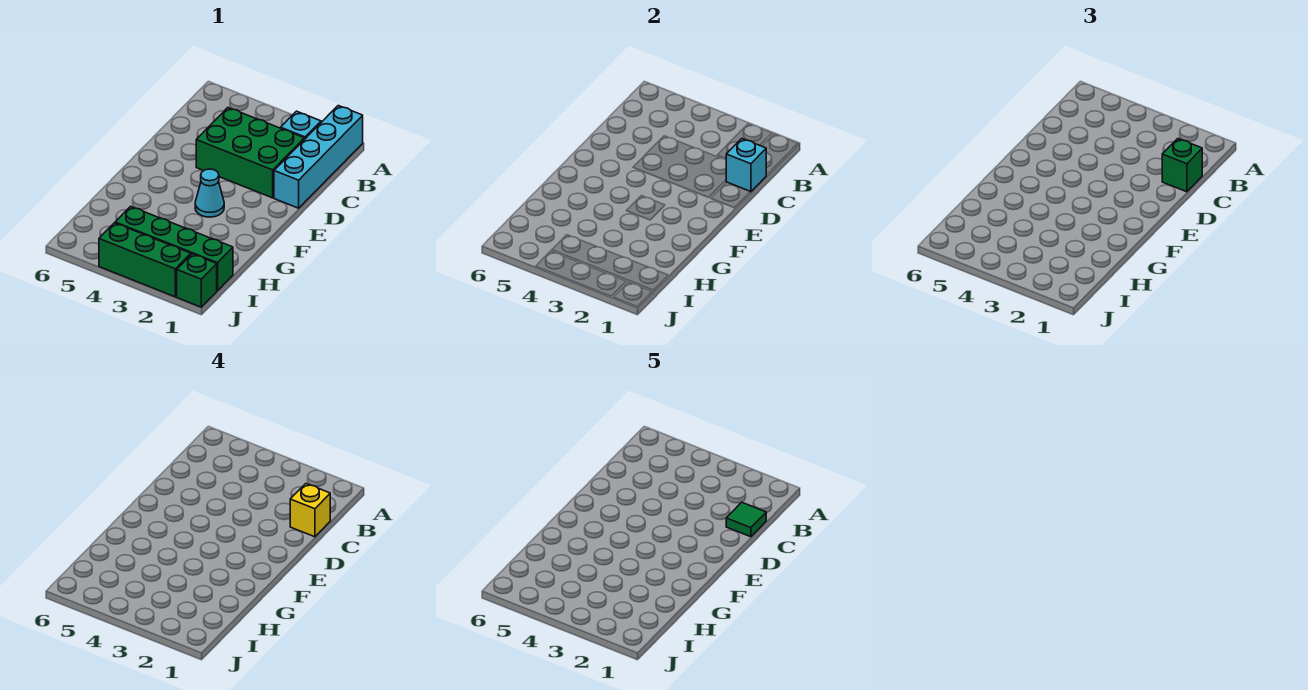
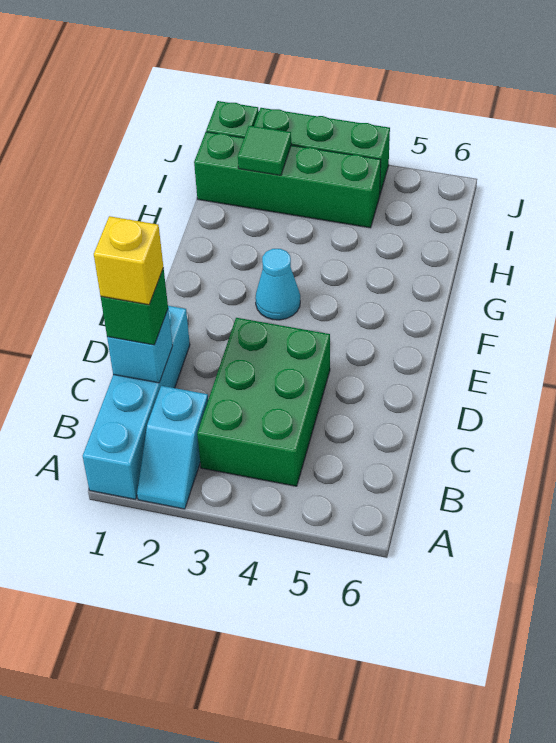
green 1x1 tile [726,502,766,537] -> green 1x1 tile moved to [238,126,291,175]
green 2x3 brick [196,108,304,198] -> green 2x3 brick turned to [197,318,330,486]

